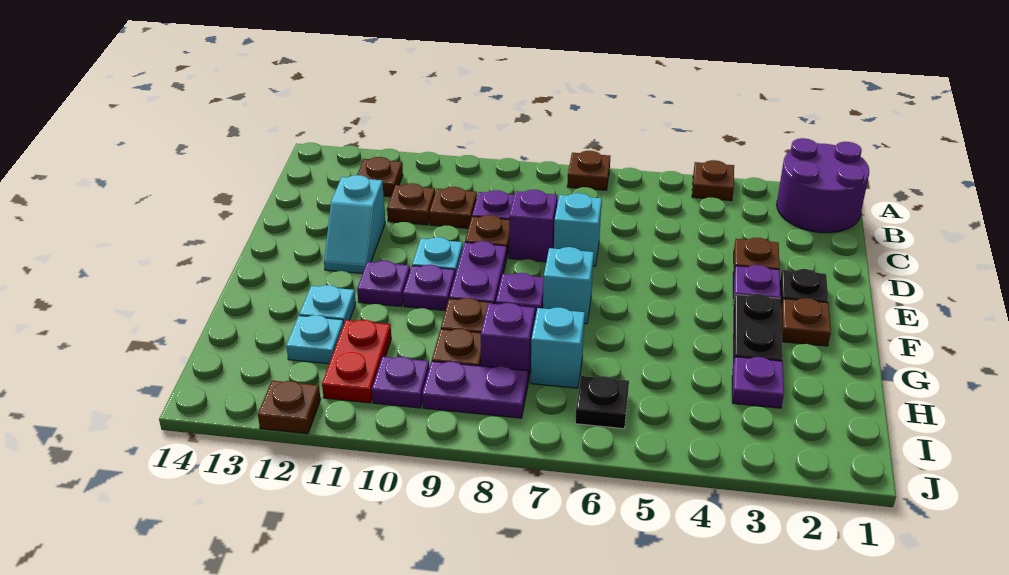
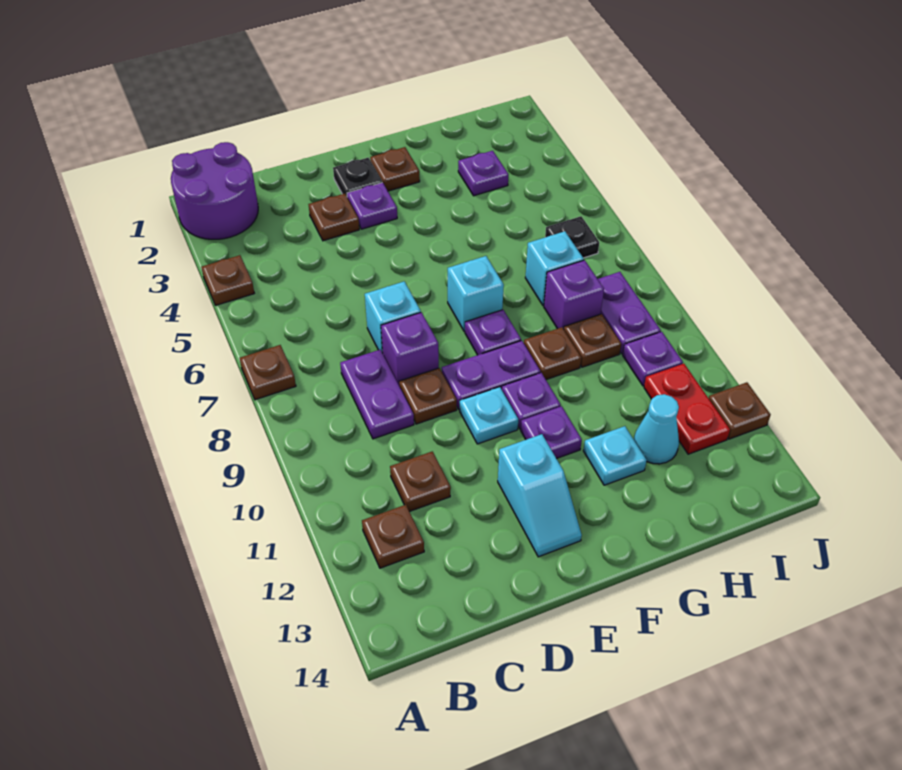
brown 1x1 plate [429,187,477,228] -> none
cyan 1x2 slope [324,175,385,274] -> cyan 1x2 slope turned to [498,434,582,557]
black 1x2 plate [733,294,783,364] -> none
red 1x2 plate [322,320,391,403] -> red 1x2 plate turned to [644,364,730,454]
cyan 1x1 plate [286,315,344,364] -> cyan 1x1 cone [634,394,679,464]

